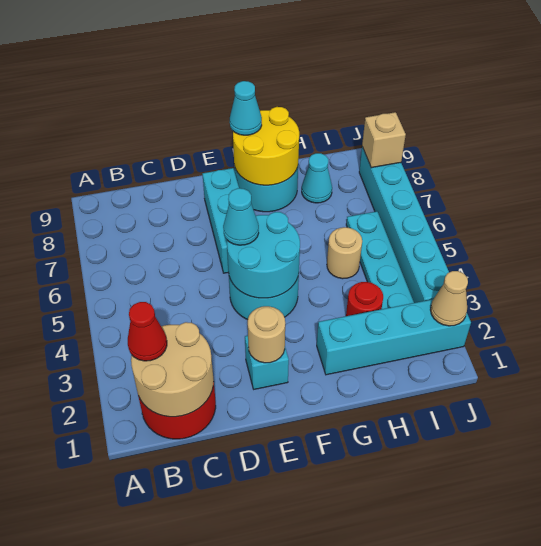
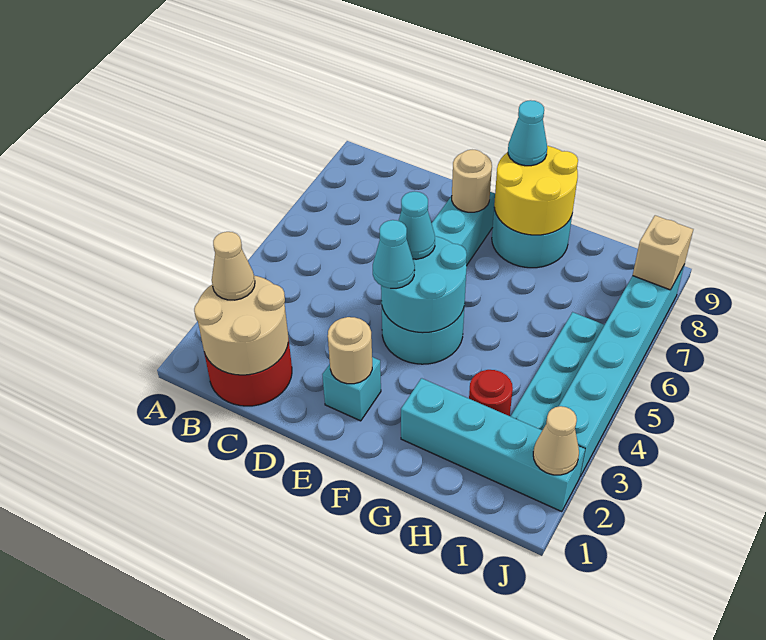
red 1x1 cone [128,302,167,361] -> tan 1x1 cone [212,232,255,300]
tan 1x1 round brick [327,227,362,279] -> tan 1x1 round brick moved to [452,150,492,212]
cyan 1x1 cone [302,153,332,203] -> cyan 1x1 cone moved to [373,220,415,288]

